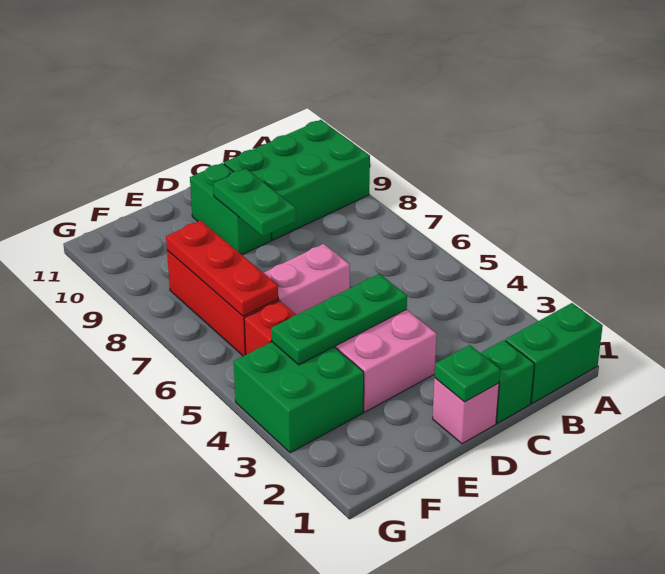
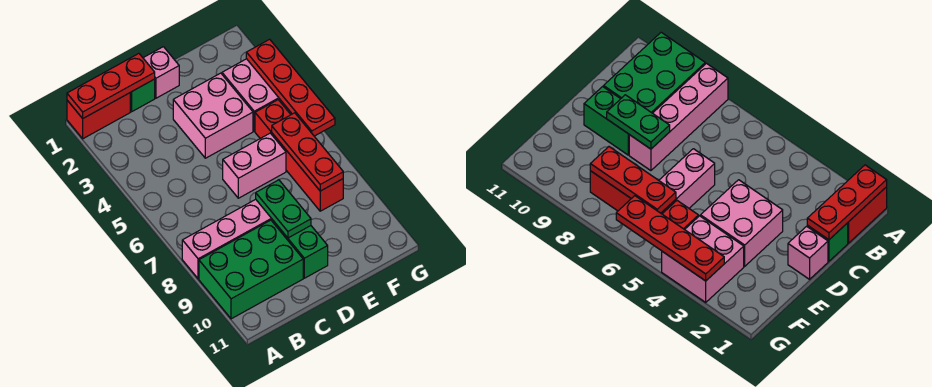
green 1x2 brick [506,303,603,403] -> red 1x2 brick [67,93,130,139]
none -> red 1x3 plate [67,54,155,118]
none -> pink 1x4 brick [182,199,272,279]
green 1x1 plate [435,345,500,402] -> none
green 1x3 plate [271,274,407,365] -> none
green 2x2 brick [234,342,364,453] -> pink 2x2 brick [222,59,290,131]
none -> red 1x4 plate [246,39,335,136]

